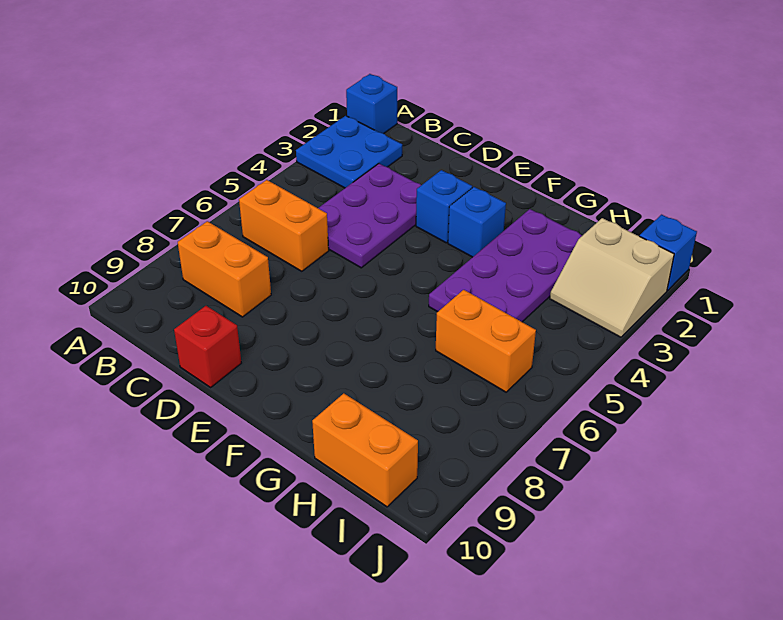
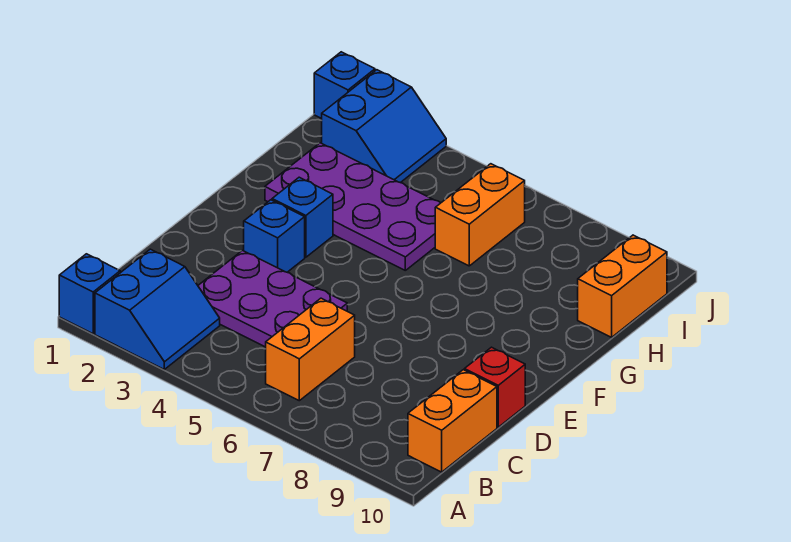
blue 2x2 plate [296,116,402,188] -> blue 2x2 slope [95,249,220,369]
orange 1x2 brick [178,221,271,317] -> orange 1x2 brick moved to [408,370,497,472]
tan 2x2 slope [550,218,674,337] -> blue 2x2 slope [322,70,446,183]

